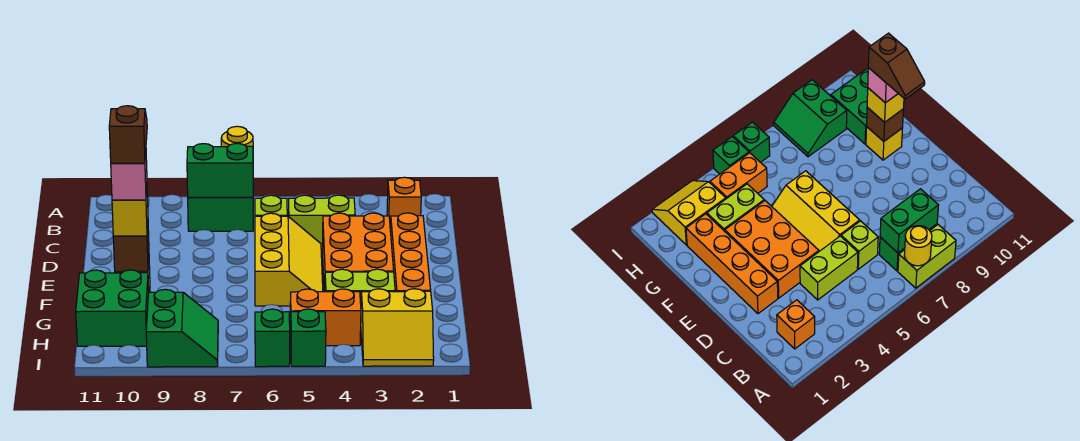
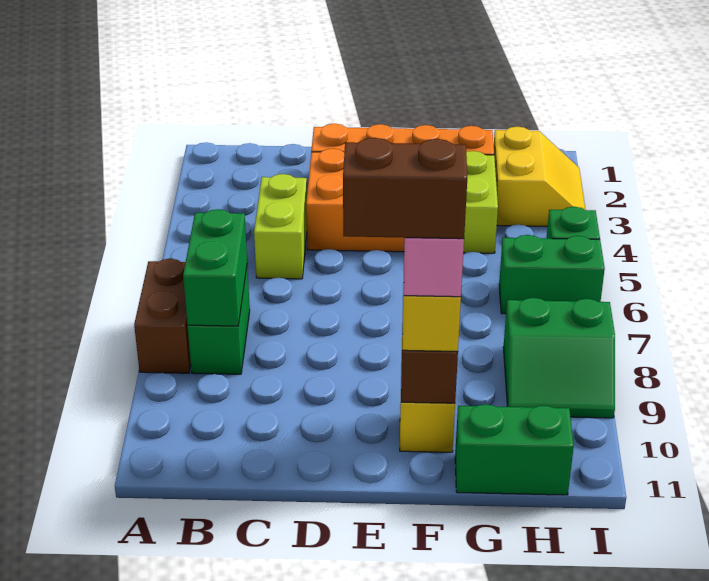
lime 1x2 brick [898,225,956,288] -> brown 1x2 brick [134,259,191,373]
yellow 1x1 round brick [221,126,253,147] -> none
orange 1x1 brick [387,177,421,229] -> none
lime 1x1 brick [255,195,287,216] -> none
yellow 2x3 slope [255,213,323,306] -> none
brown 1x2 slope [109,106,147,163] -> brown 1x2 brick [343,138,467,239]
green 2x2 brick [76,270,149,346] -> green 1x2 brick [455,404,574,495]
orange 1x2 brick [290,289,361,346] -> none
green 2x2 slope [146,289,218,367] -> green 2x2 slope turned to [503,298,615,418]
green 1x1 brick [255,309,290,367] -> green 1x2 brick [499,235,605,314]

